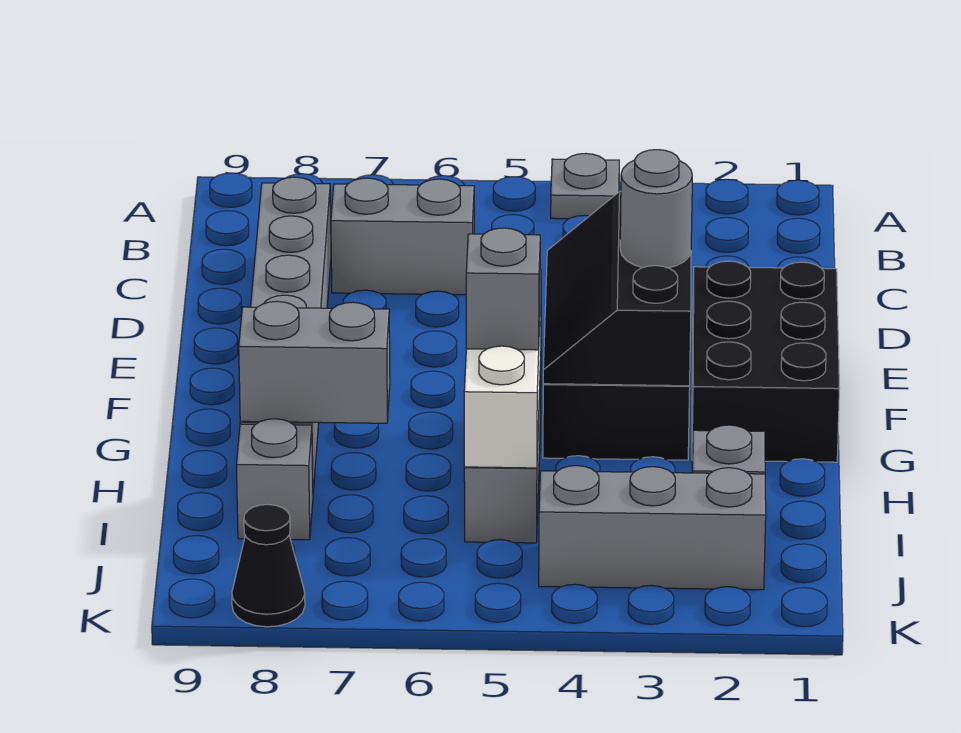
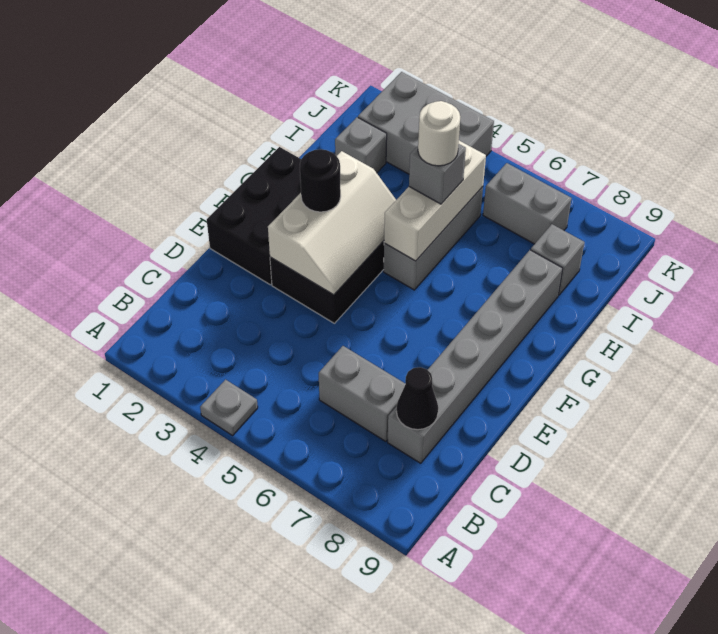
black 2x3 slope [543,191,691,386] -> white 2x3 slope [268,151,396,295]
grey 1x1 round brick [620,150,692,268] -> black 1x1 round brick [300,149,341,212]
none -> white 1x1 round brick [418,101,460,166]
grey 1x2 brick [239,301,390,423] -> grey 1x2 brick moved to [483,163,572,244]
grey 1x3 brick [539,466,766,590] -> grey 2x3 brick [358,72,494,174]
black 1x1 cone [232,505,305,627] -> black 1x1 cone moved to [396,367,438,430]

